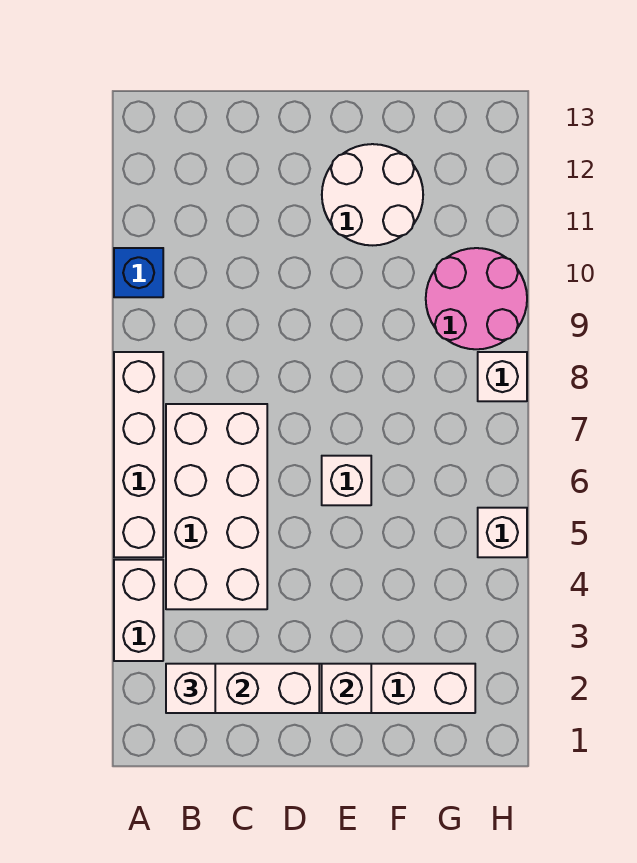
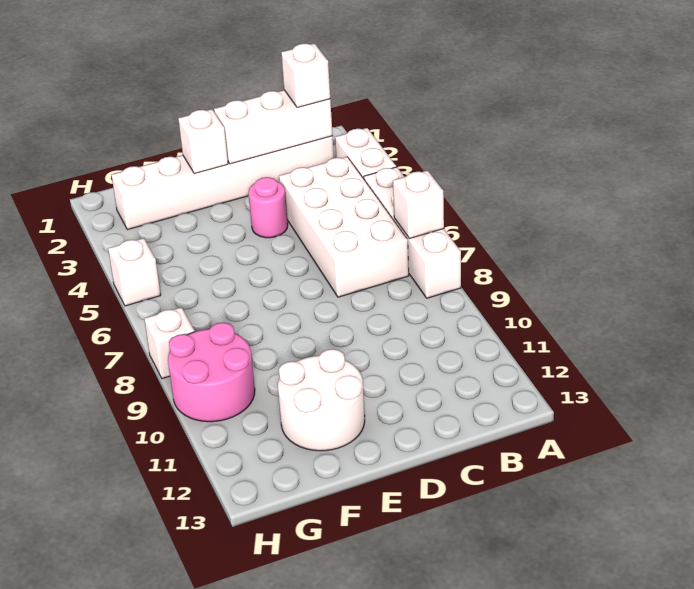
blue 1x1 brick [114,248,163,297] -> none
none -> pink 1x1 round brick [249,177,288,238]
white 1x1 brick [322,456,371,505] -> white 1x1 brick moved to [393,170,444,239]

